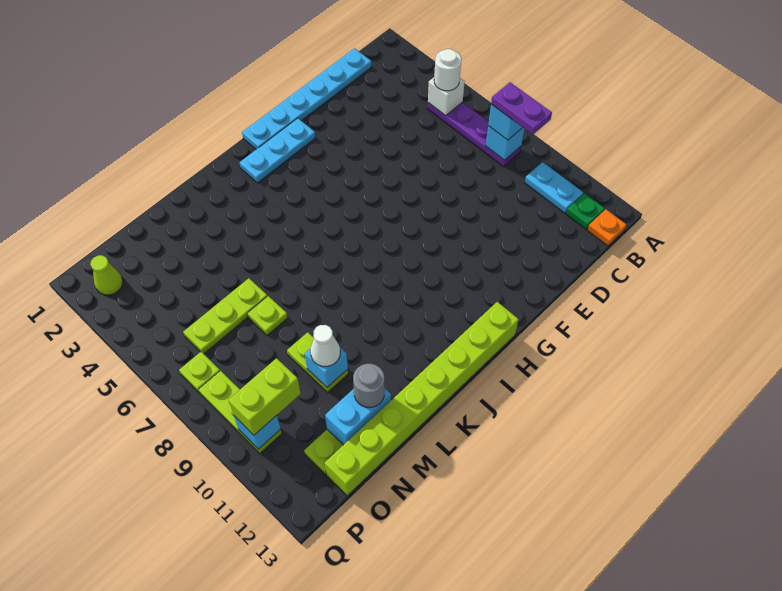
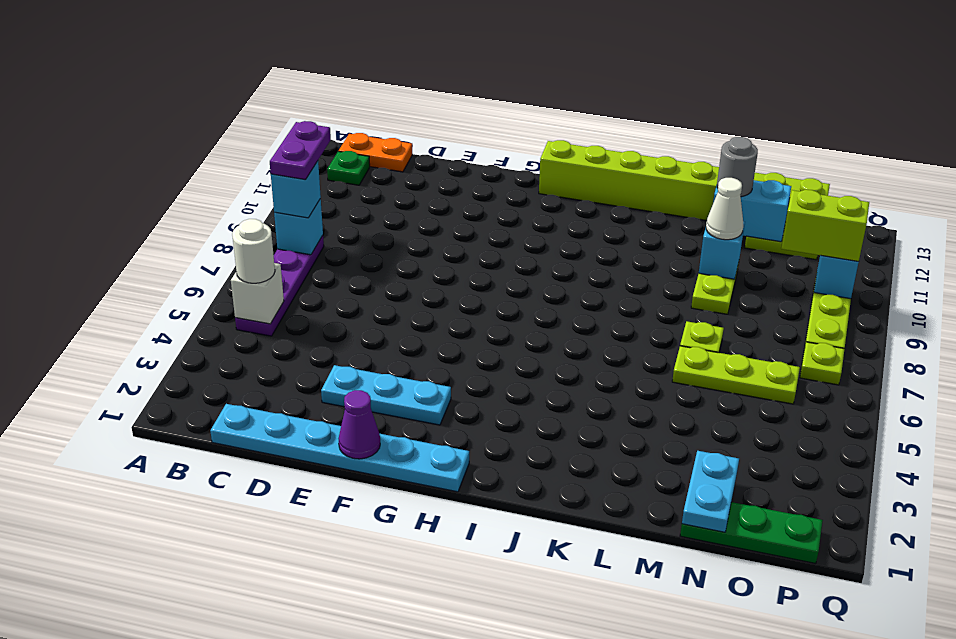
cyan 1x2 plate [525,162,583,213] -> cyan 1x2 plate moved to [682,451,739,532]
orange 1x1 plate [587,209,627,246] -> orange 1x2 plate [339,133,412,172]
none -> purple 1x1 cone [338,390,380,459]
cyan 1x3 plate [240,118,315,183] -> cyan 1x3 plate moved to [321,365,451,425]
none -> green 1x3 plate [680,502,823,563]
lime 1x1 cone [90,255,123,295] -> none

